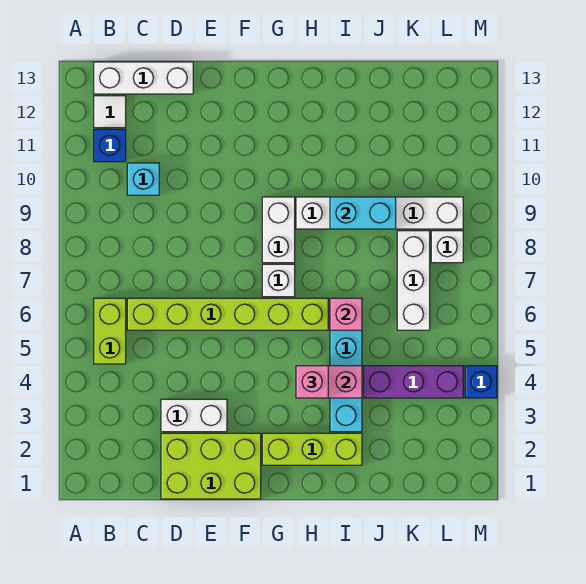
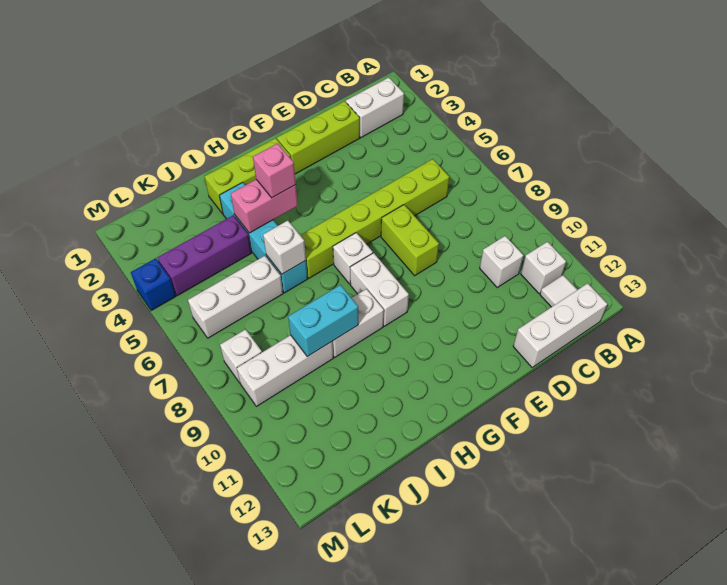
lime 1x2 brick [94,298,126,364] -> lime 1x2 brick moved to [381,205,439,276]
blue 1x1 brick [94,129,126,162] -> white 1x1 brick [521,242,566,293]
cyan 1x1 brick [127,163,159,195] -> white 1x1 brick [480,236,523,287]
lime 2x3 brick [161,433,261,499] -> lime 1x3 brick [277,101,360,174]
white 1x2 brick [161,399,227,432] -> white 1x2 brick moved to [346,77,404,138]
pink 1x1 brick [330,298,362,330] -> white 1x1 brick [263,220,306,274]
white 1x3 brick [397,231,430,330] -> white 1x3 brick turned to [188,256,283,338]

